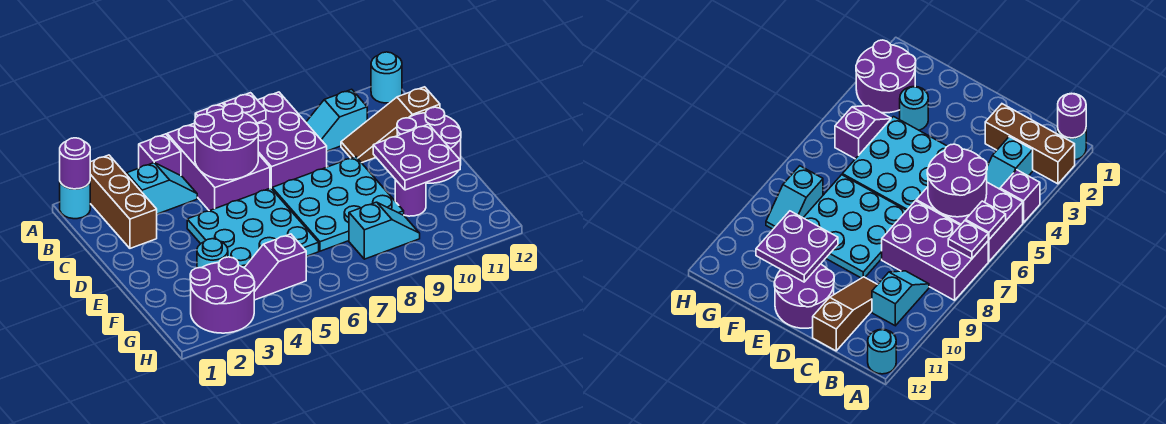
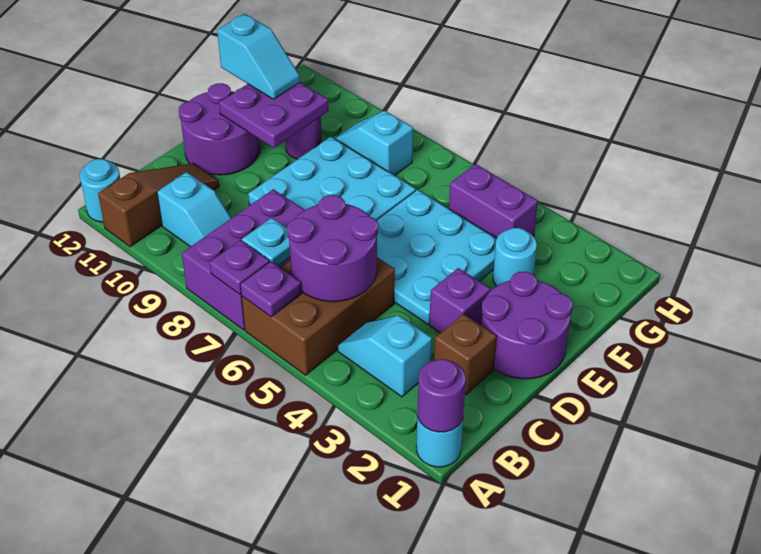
brown 1x3 brick [90,155,157,248] -> brown 1x1 brick [434,314,497,395]
purple 1x1 brick [139,134,181,176] -> purple 1x1 brick moved to [429,268,490,333]
purple 2x3 brick [167,123,270,211] -> brown 2x3 brick [241,257,395,375]
none -> cyan 1x1 plate [242,218,290,266]
brown 1x3 slope [341,87,440,163] -> brown 1x3 slope turned to [98,163,219,247]
none -> cyan 1x2 slope [217,14,300,99]
purple 2x2 round brick [190,257,255,333] -> purple 2x2 round brick moved to [481,272,573,379]
purple 1x2 slope [245,234,306,300] -> purple 1x2 brick [449,164,538,238]

